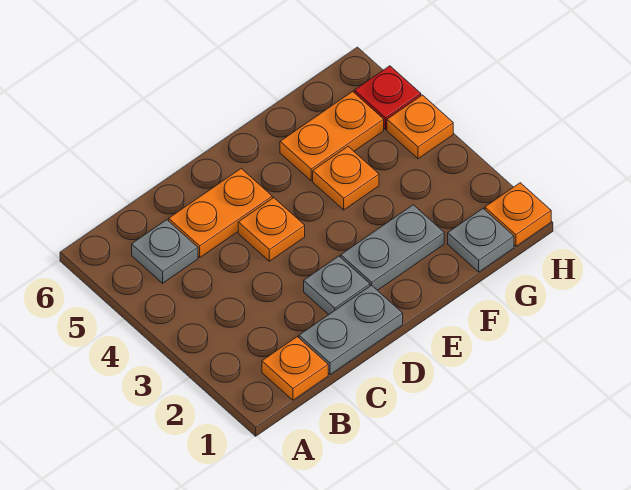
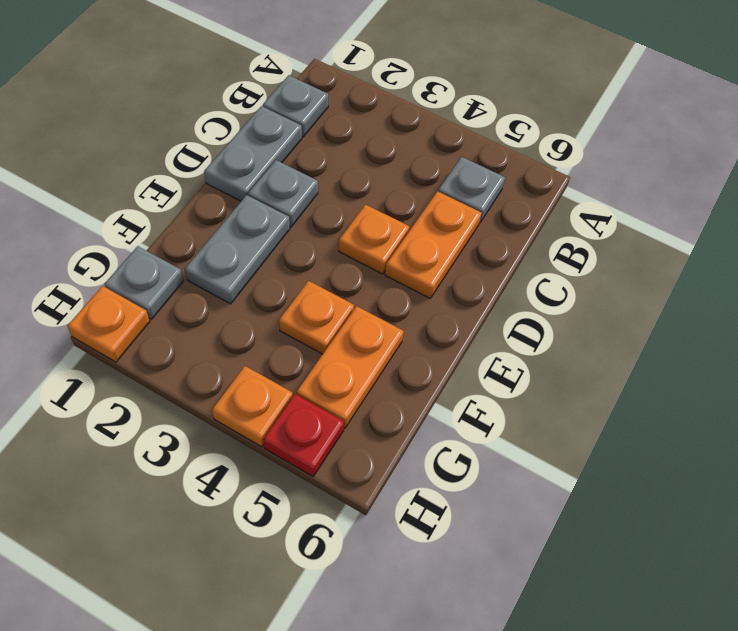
orange 1x1 plate [262,337,328,400] -> grey 1x1 plate [263,75,328,137]

